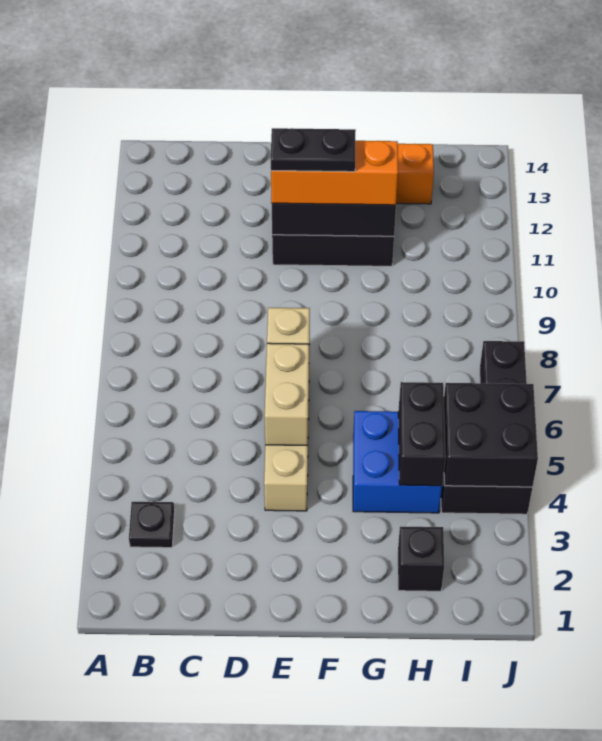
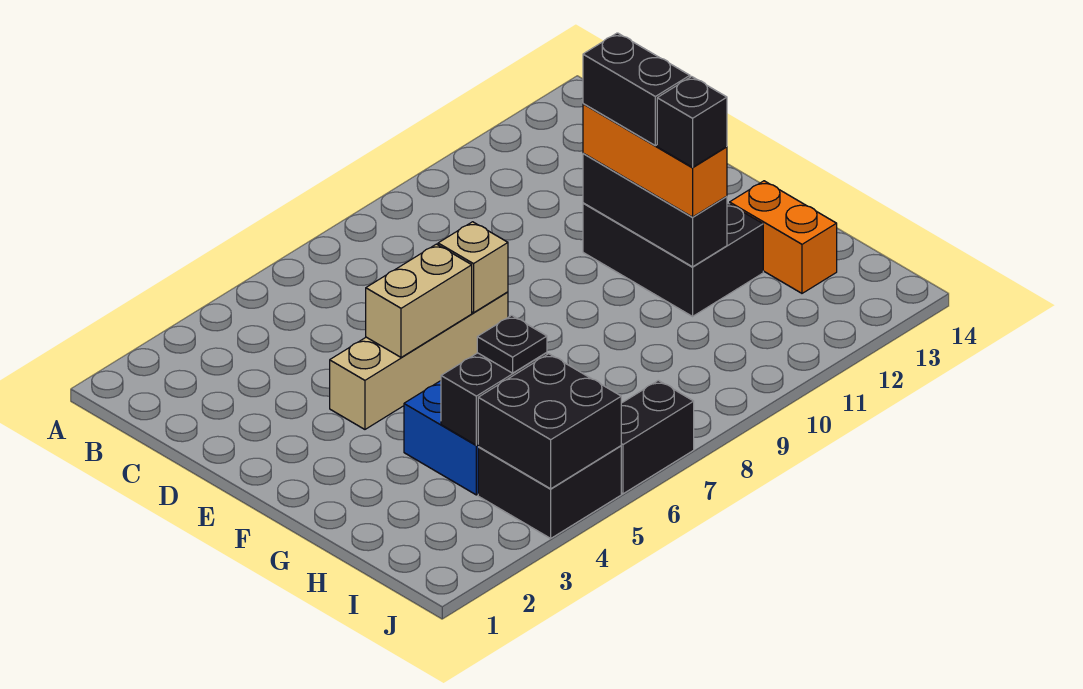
black 1x1 plate [129,502,175,548] -> black 1x1 plate moved to [477,315,547,373]
black 1x2 plate [271,128,356,172] -> black 1x2 brick [583,33,690,146]
black 1x1 brick [398,527,444,591] -> black 1x1 brick moved to [657,77,727,167]

